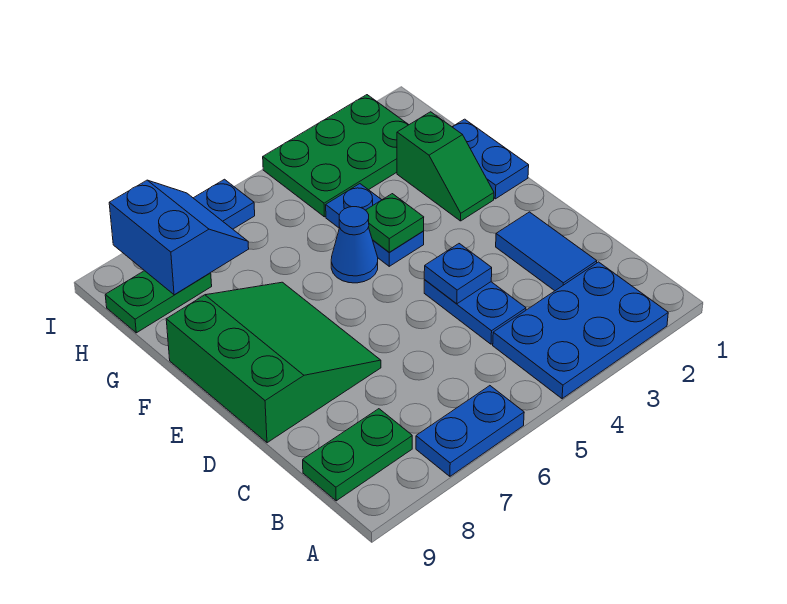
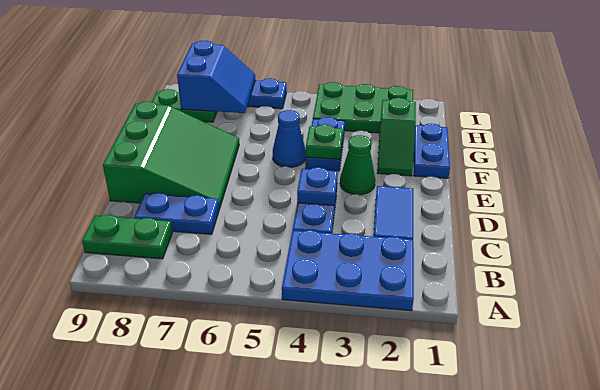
blue 1x2 plate [416,386,524,476] -> blue 1x2 plate moved to [134,193,219,234]
none -> green 1x1 cone [340,135,375,195]

